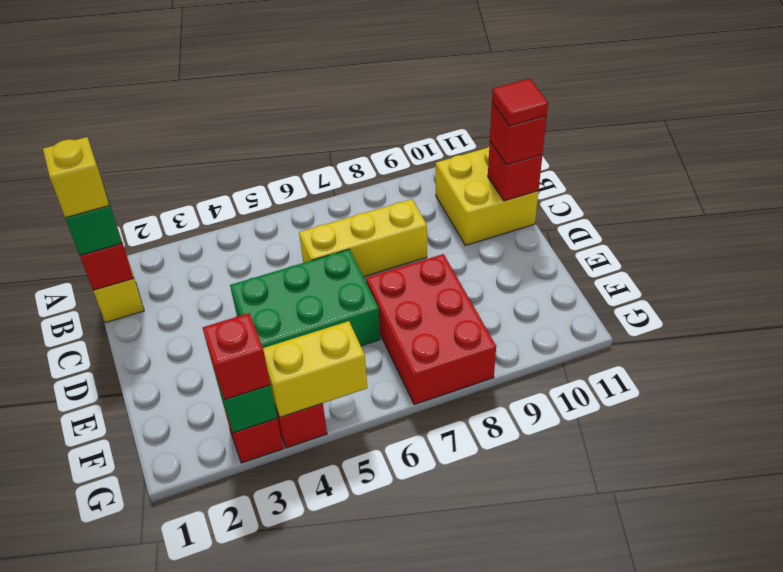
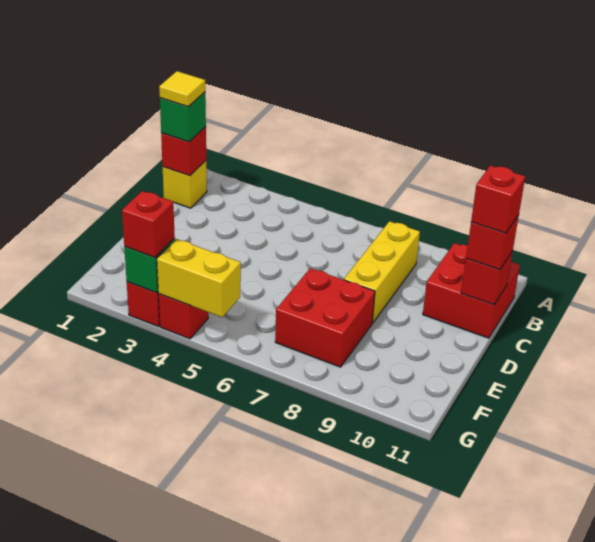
yellow 1x1 brick [43,137,109,218] -> yellow 1x1 tile [159,71,205,107]
yellow 2x2 brick [436,147,538,245] -> red 2x2 brick [423,243,520,338]
yellow 1x3 brick [299,199,427,277] -> yellow 1x3 brick turned to [344,221,420,323]
red 1x1 tile [492,78,548,126] -> red 1x1 brick [471,165,525,233]
green 2x3 brick [230,249,380,348] -> none
red 2x3 brick [366,254,496,405] -> red 2x2 brick [275,268,375,367]

